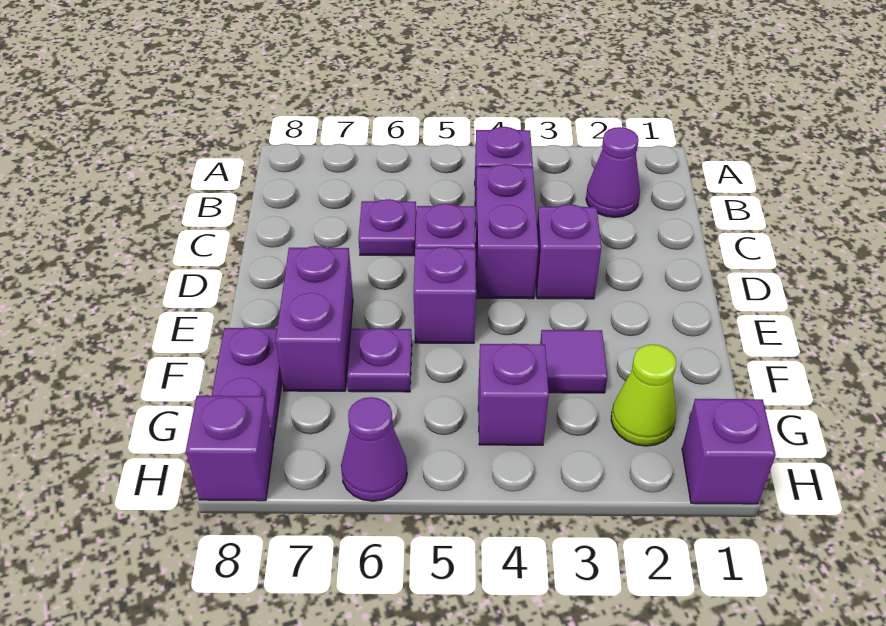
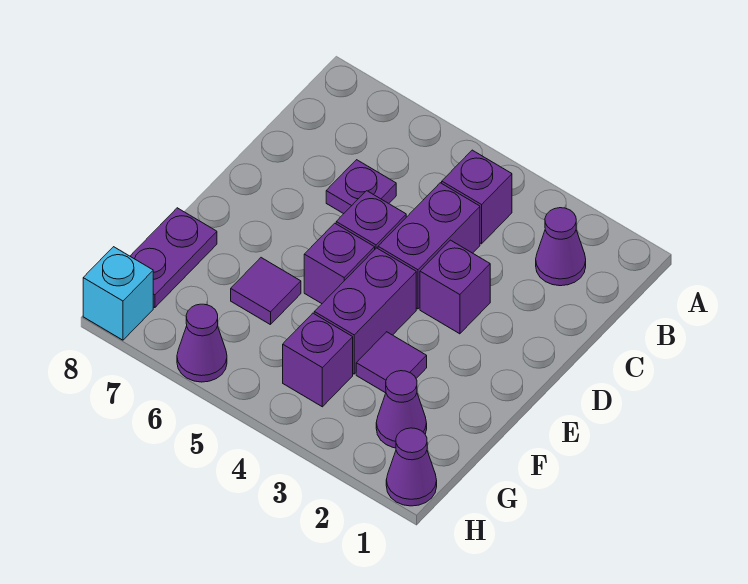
purple 1x2 brick [276,246,353,391] -> purple 1x2 brick moved to [314,248,416,374]
purple 1x1 plate [347,328,412,392] -> purple 1x1 tile [231,258,301,325]
lime 1x1 cone [611,344,676,446] -> purple 1x1 cone [376,371,427,448]
purple 1x1 brick [682,399,776,504] -> purple 1x1 cone [386,428,437,506]
purple 1x1 brick [186,396,273,501] -> cyan 1x1 brick [83,247,153,340]

